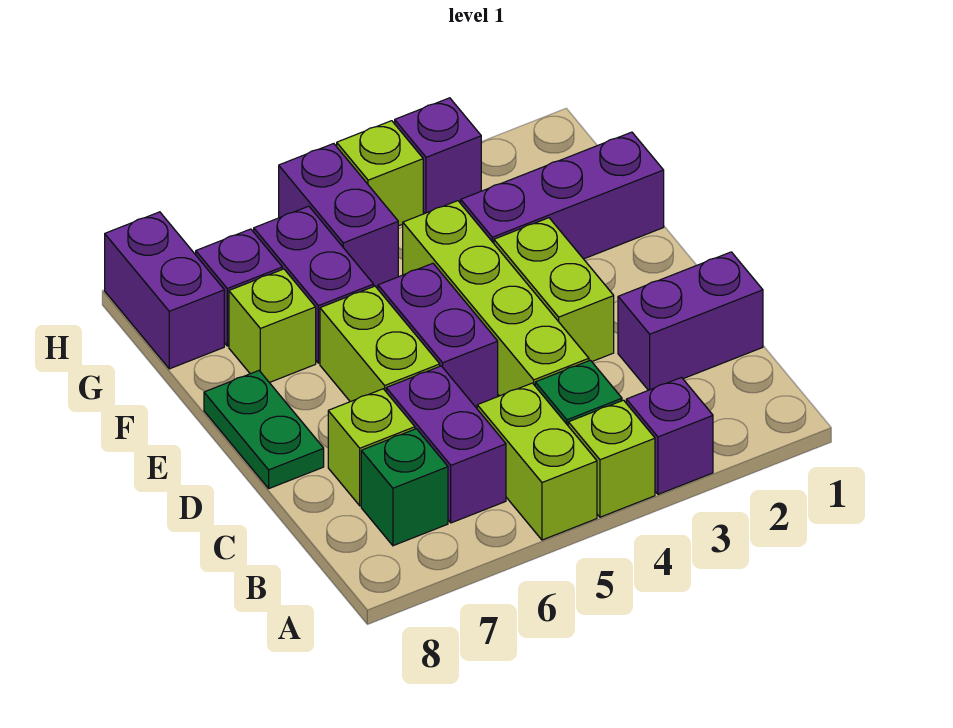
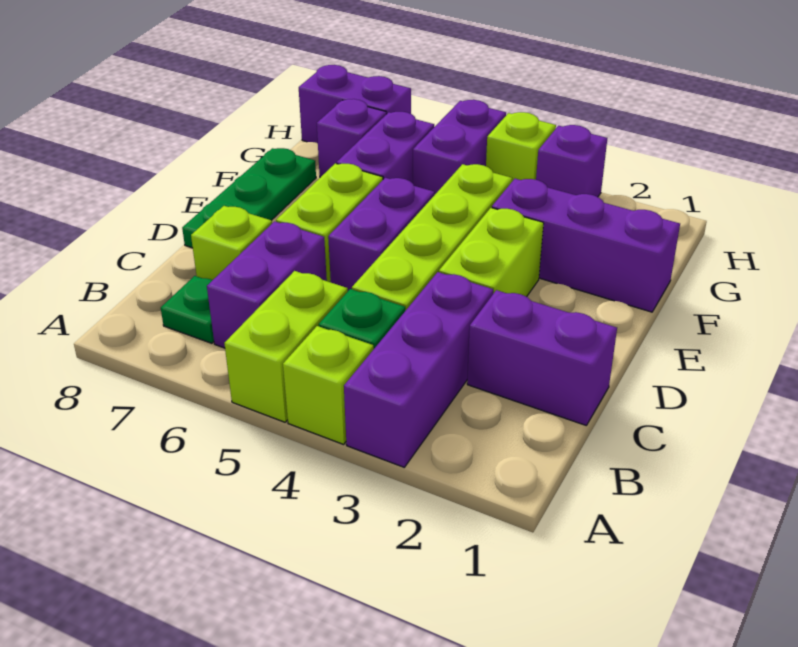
purple 1x1 brick [626,378,713,494] -> purple 1x3 brick [344,272,493,467]
green 1x1 brick [361,429,448,546] -> green 1x1 plate [161,276,214,343]
green 1x2 plate [204,371,324,488] -> green 1x3 plate [182,148,316,248]
lime 1x1 brick [229,269,316,383] -> none
purple 1x2 brick [105,212,224,369] -> purple 1x2 brick turned to [299,65,411,143]

